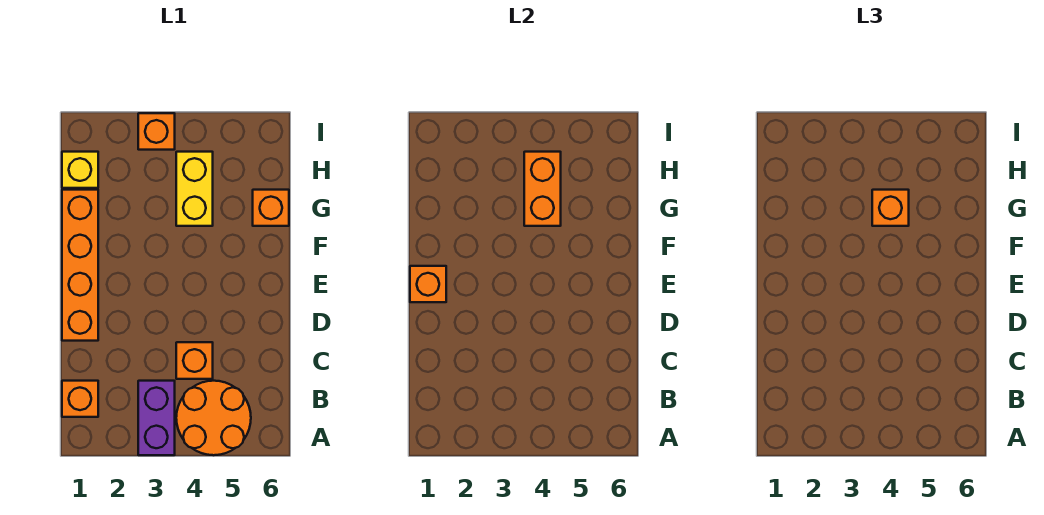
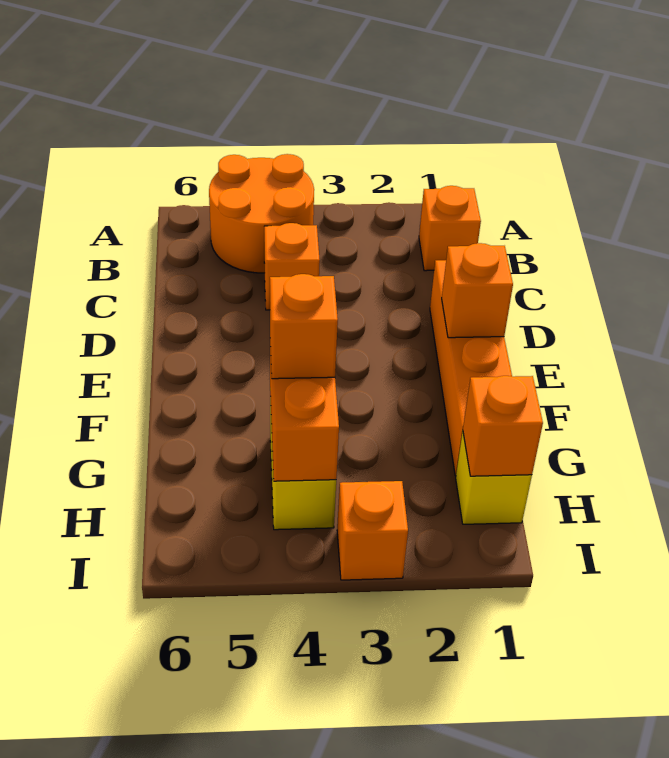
purple 1x2 brick [138,381,175,455] -> none
orange 1x1 brick [253,190,289,226] -> orange 1x1 brick moved to [463,376,543,476]

